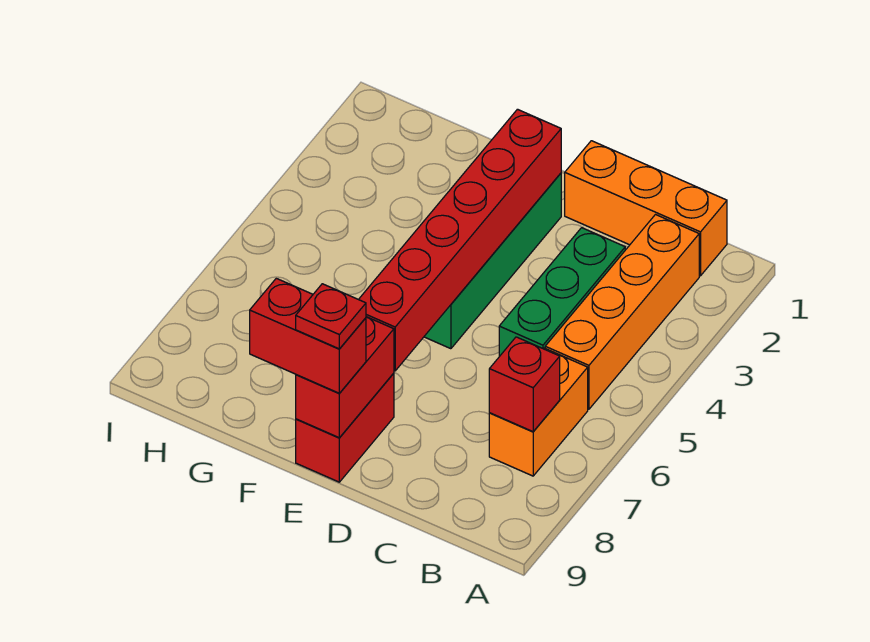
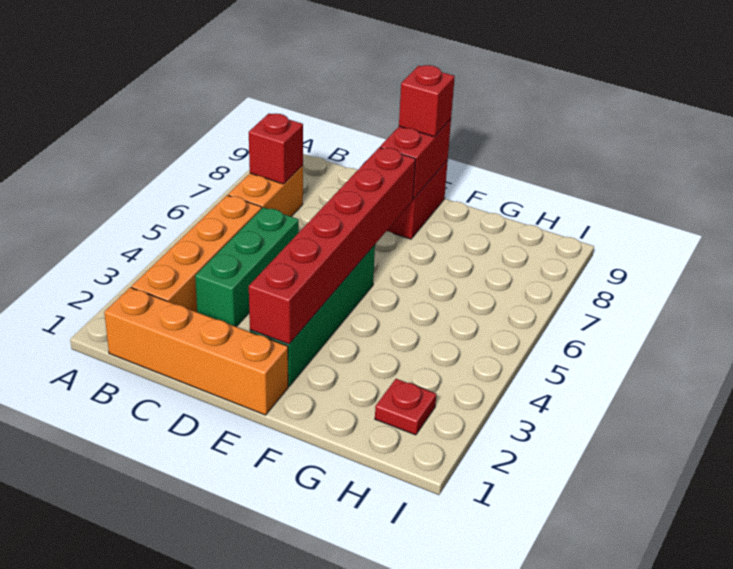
orange 1x3 brick [565,141,727,276] -> orange 1x4 brick [104,287,288,415]
red 1x2 brick [250,278,366,393] -> red 1x1 brick [399,65,455,137]
red 1x1 plate [296,284,366,349] -> red 1x1 plate moved to [375,379,436,435]

